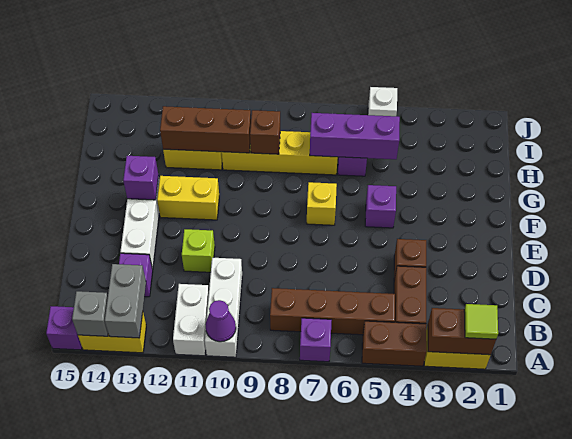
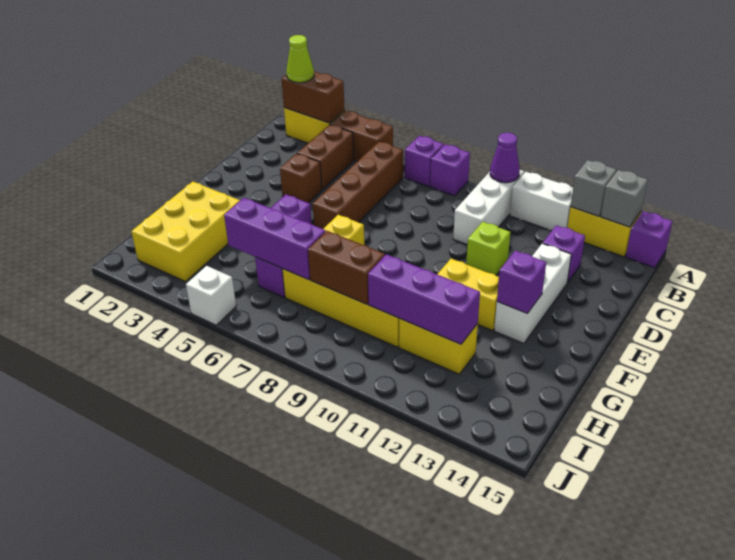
lime 1x1 tile [464,304,498,339] -> lime 1x1 cone [286,35,314,83]
none -> purple 1x1 brick [430,144,470,196]
white 1x2 brick [173,284,209,356] -> white 1x2 brick turned to [510,172,573,231]
grey 1x2 brick [105,264,146,338] -> grey 1x1 brick [571,160,616,216]
brown 1x4 brick [270,288,395,335] -> brown 1x4 brick turned to [313,142,403,229]
none -> yellow 2x3 brick [131,182,240,282]
brown 1x1 brick [250,110,280,154] -> brown 1x2 brick [308,231,385,304]
brown 1x3 brick [160,106,251,153] -> purple 1x3 brick [368,254,480,344]

